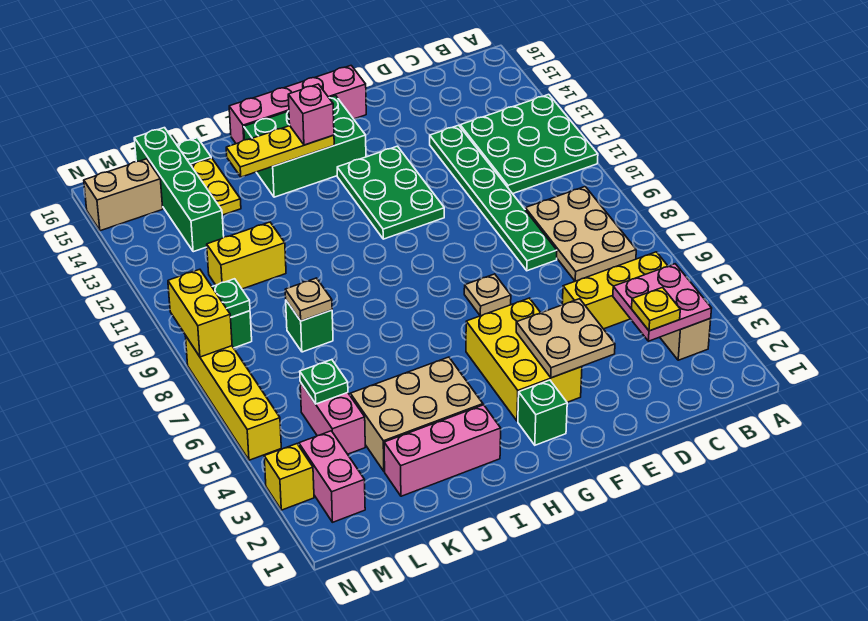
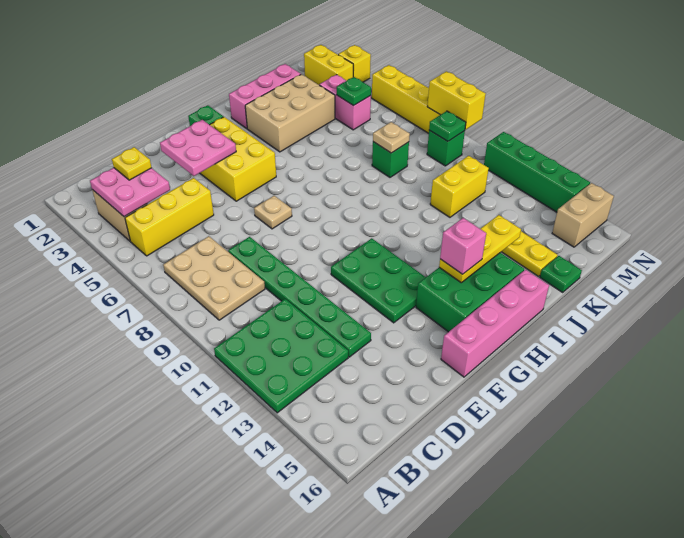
tan 2x2 plate [516,299,615,378] -> pink 2x2 plate [160,120,236,176]
green 1x4 brick [134,128,224,252] -> green 1x4 brick moved to [484,132,590,212]
pink 1x2 brick [299,431,365,522] -> yellow 1x2 brick [304,45,353,85]

